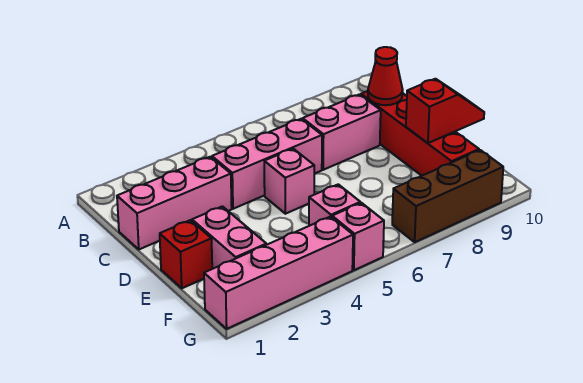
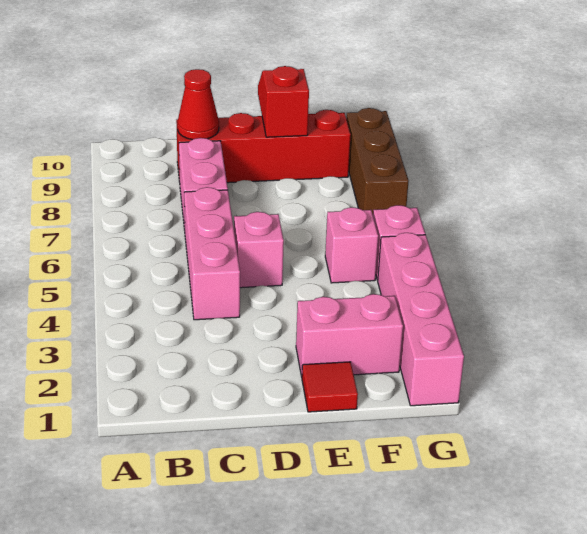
pink 1x3 brick [117,157,232,249] -> none
red 1x1 brick [160,220,212,288] -> red 1x1 tile [302,362,358,412]

